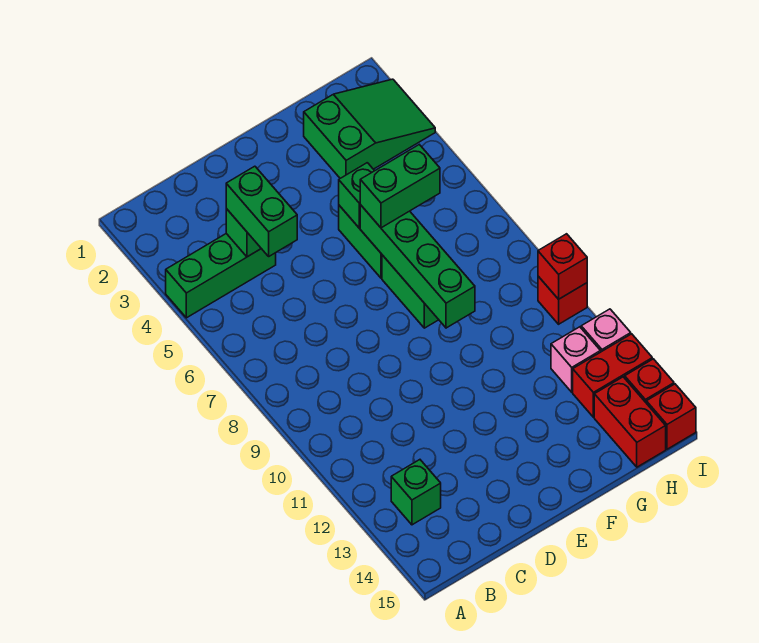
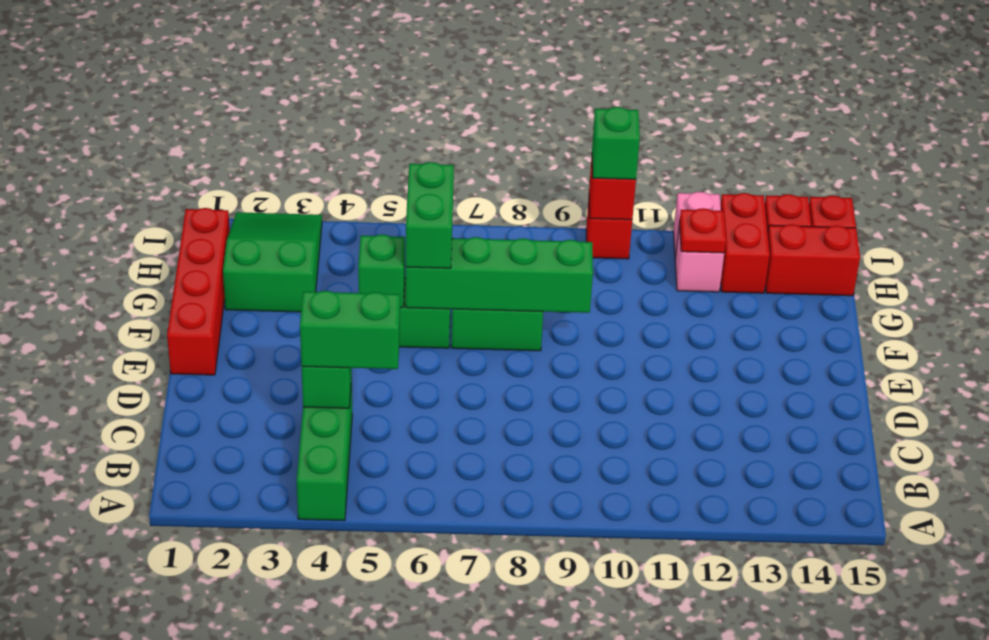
green 1x1 brick [391,460,441,525] -> green 1x1 brick moved to [592,107,640,179]
none -> red 1x4 brick [167,208,230,375]
none -> red 1x1 plate [679,208,726,253]

